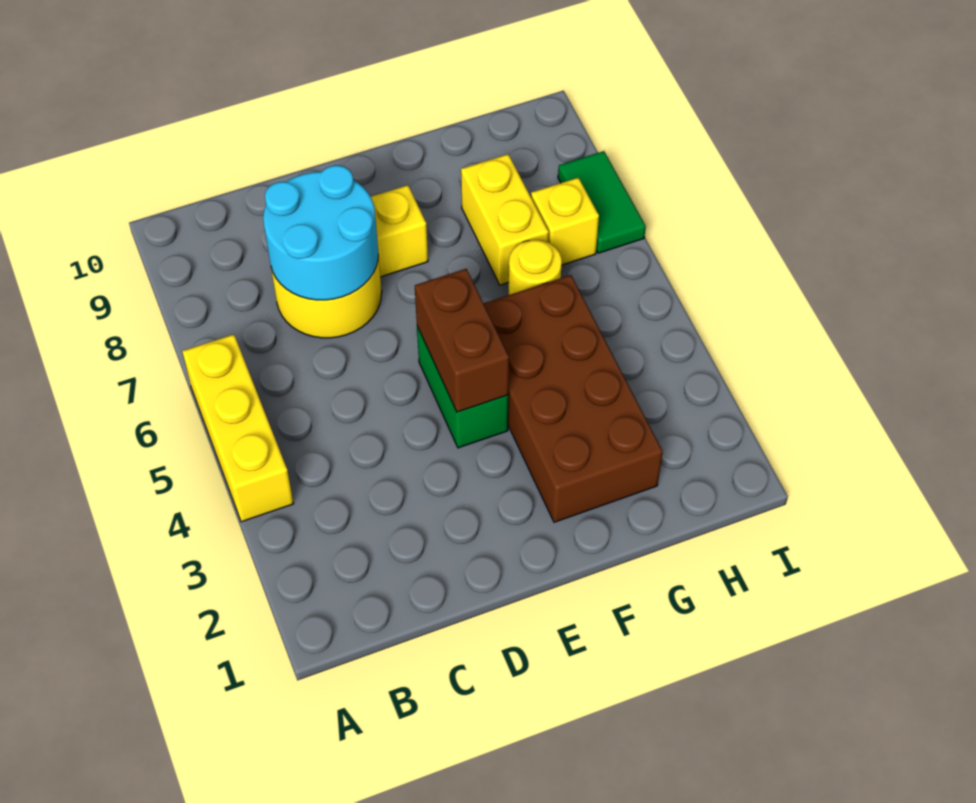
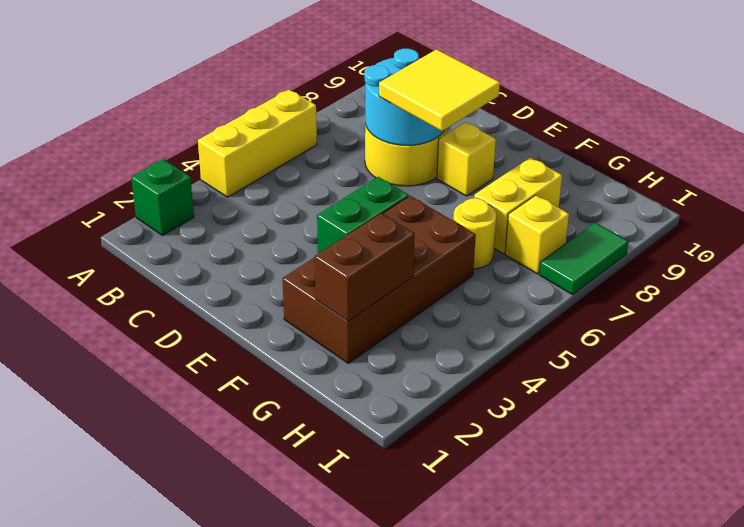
none -> green 1x1 brick [131,159,194,236]
none -> yellow 2x2 tile [379,49,500,131]
brown 1x2 brick [415,269,509,412] -> brown 1x2 brick moved to [315,213,415,321]

